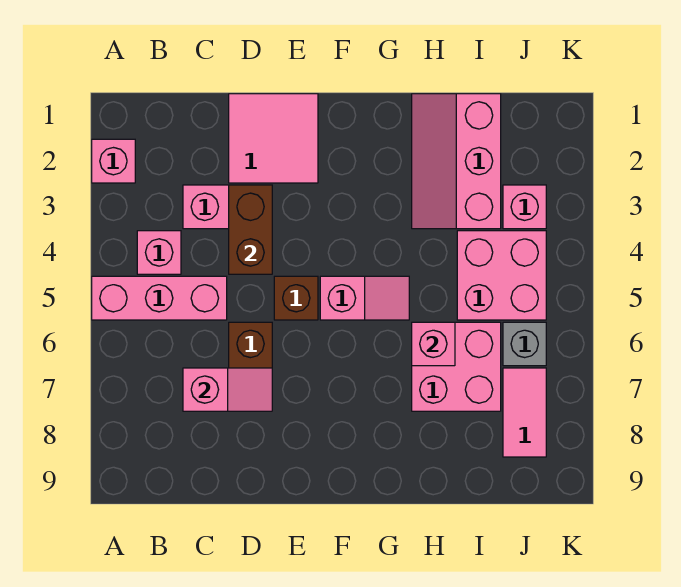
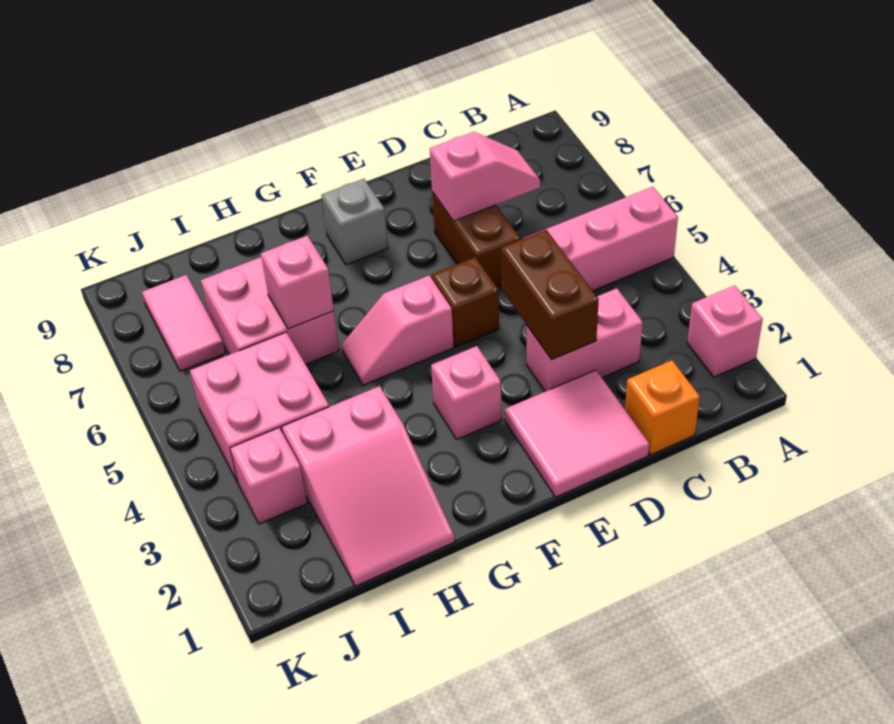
pink 1x1 brick [137,231,181,274] -> pink 1x1 brick moved to [431,346,502,440]
none -> orange 1x1 brick [625,360,700,455]
pink 1x2 slope [183,368,272,411] -> pink 1x2 slope turned to [430,132,540,221]
pink 2x3 slope [412,94,501,229] -> pink 2x3 slope turned to [282,386,455,586]
grey 1x1 brick [503,322,546,366] -> grey 1x1 brick moved to [321,179,388,265]

